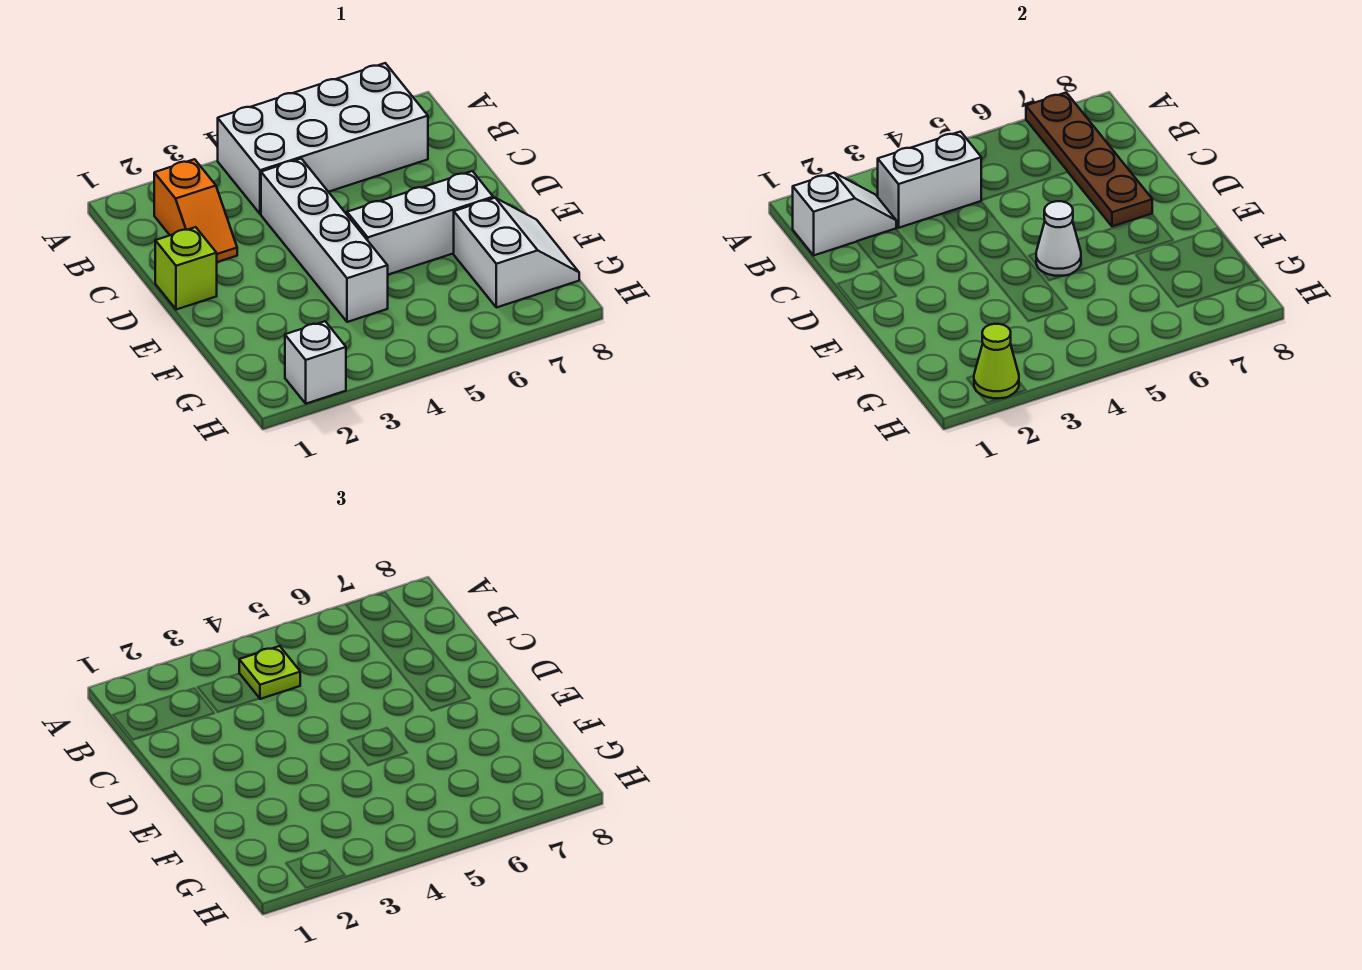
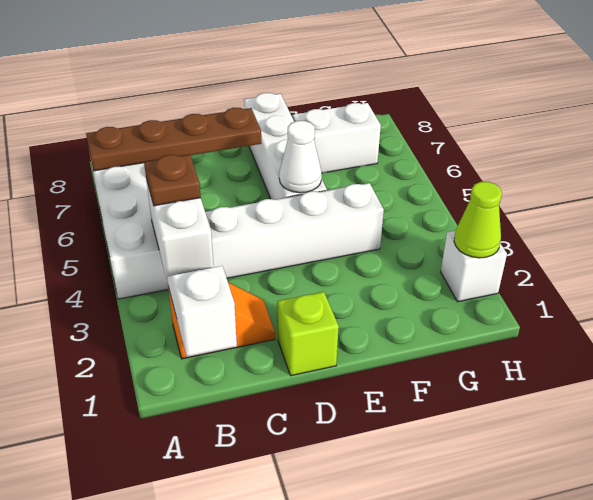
lime 1x1 plate [239,646,300,699] -> brown 1x1 plate [144,155,201,206]
white 1x3 brick [347,171,493,275] -> white 1x4 brick [244,93,327,200]

